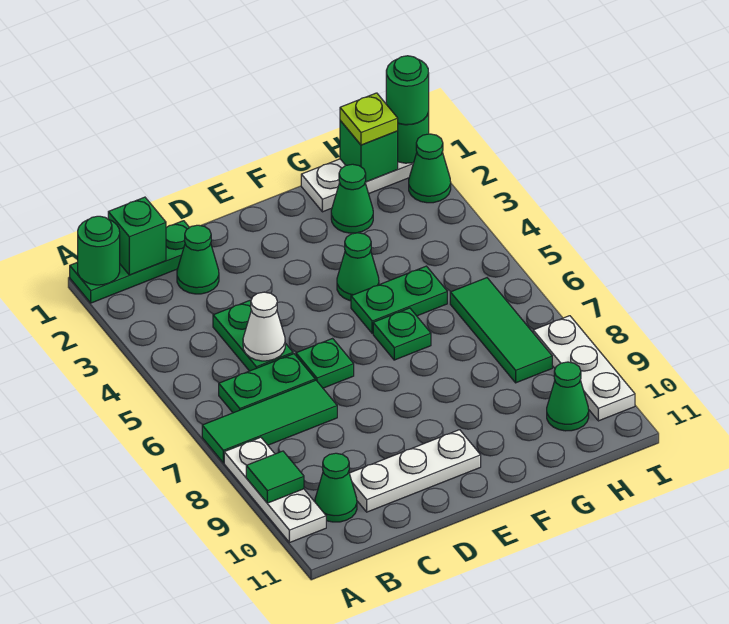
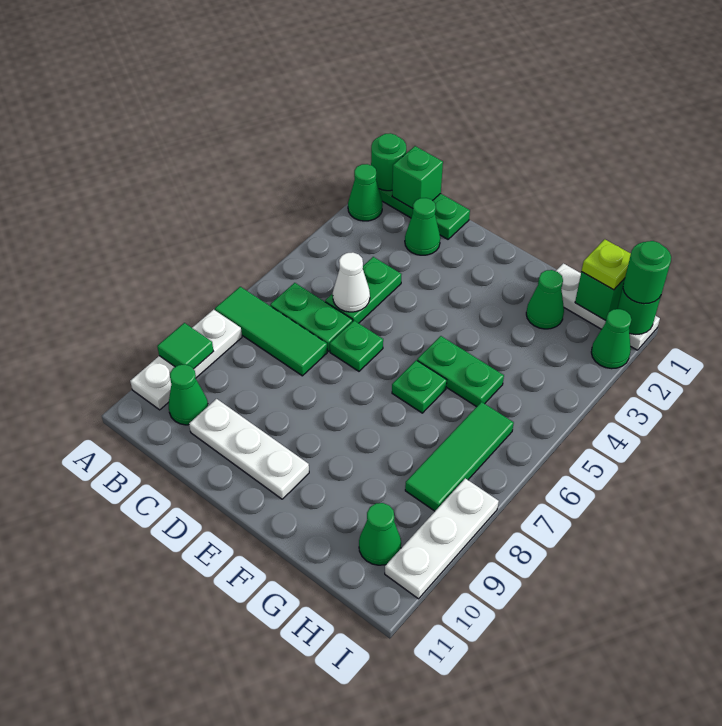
green 1x1 cone [337,233,379,301] -> green 1x1 cone moved to [348,164,383,221]

